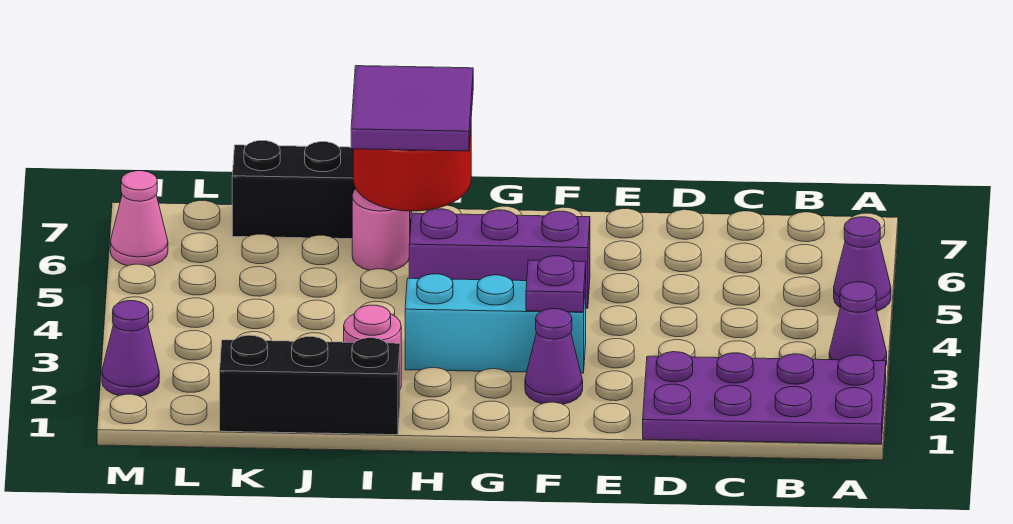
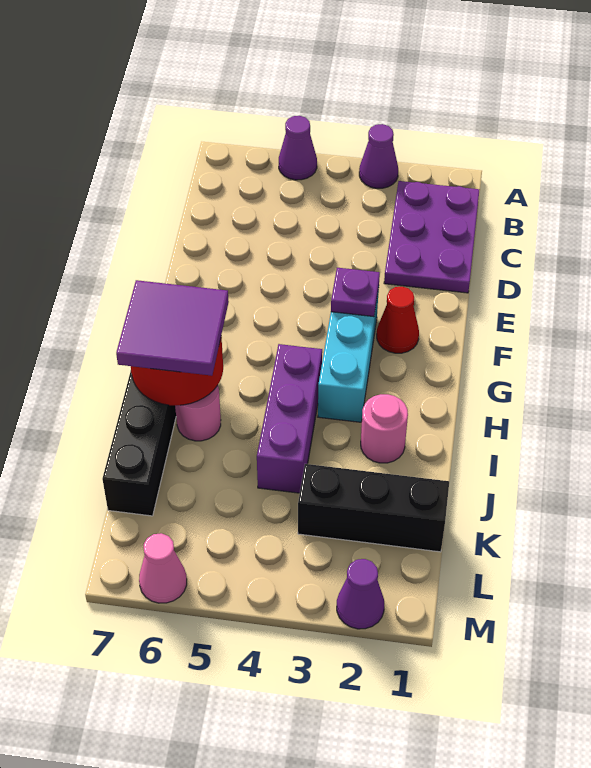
purple 2x4 plate [643,352,886,444] -> purple 2x3 plate [384,181,479,293]
purple 1x1 cone [525,309,583,404] -> red 1x1 cone [377,287,419,353]
purple 1x3 brick [409,209,590,308] -> purple 1x3 brick moved to [257,344,322,493]
black 1x3 brick [220,335,400,435] -> black 1x3 brick turned to [298,464,449,552]

